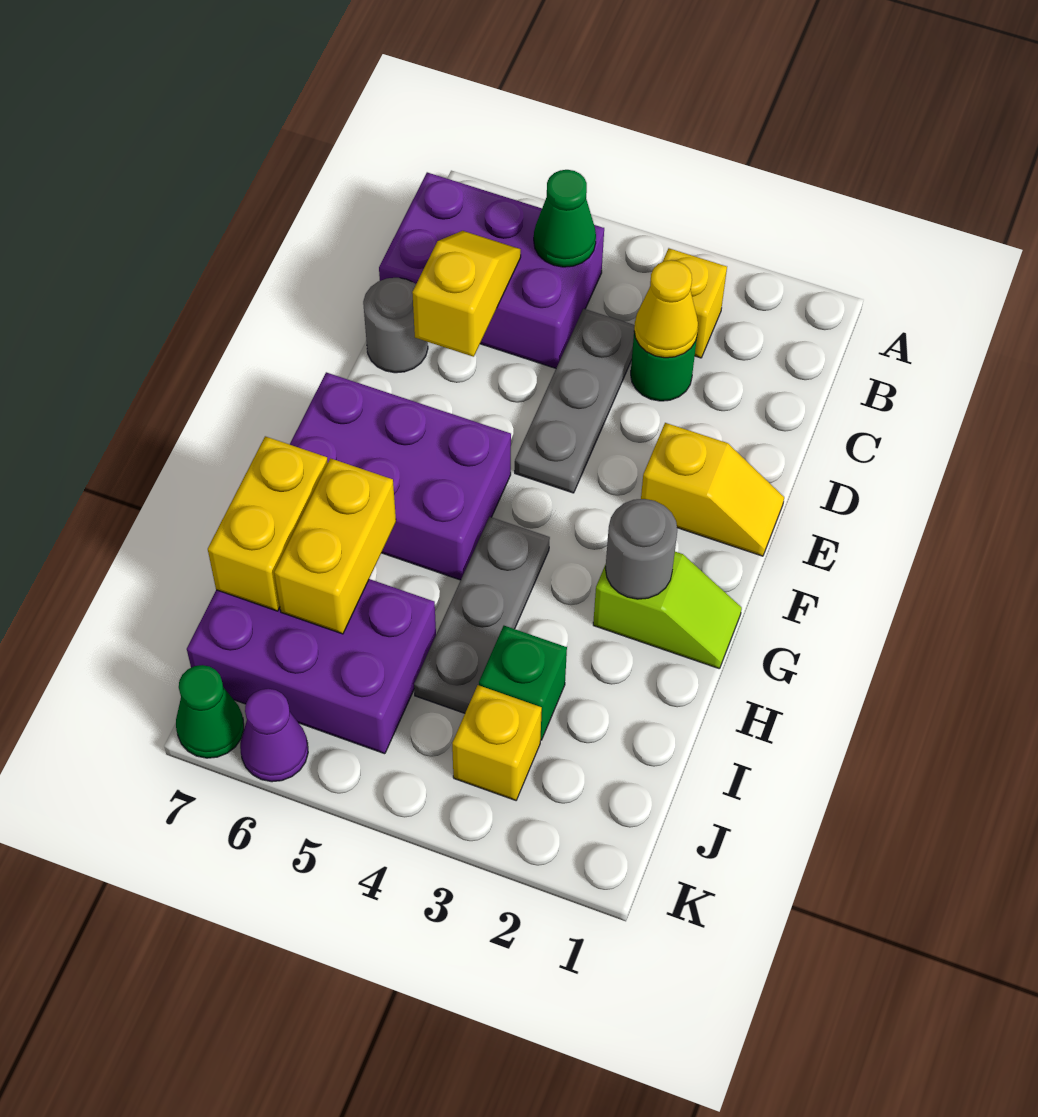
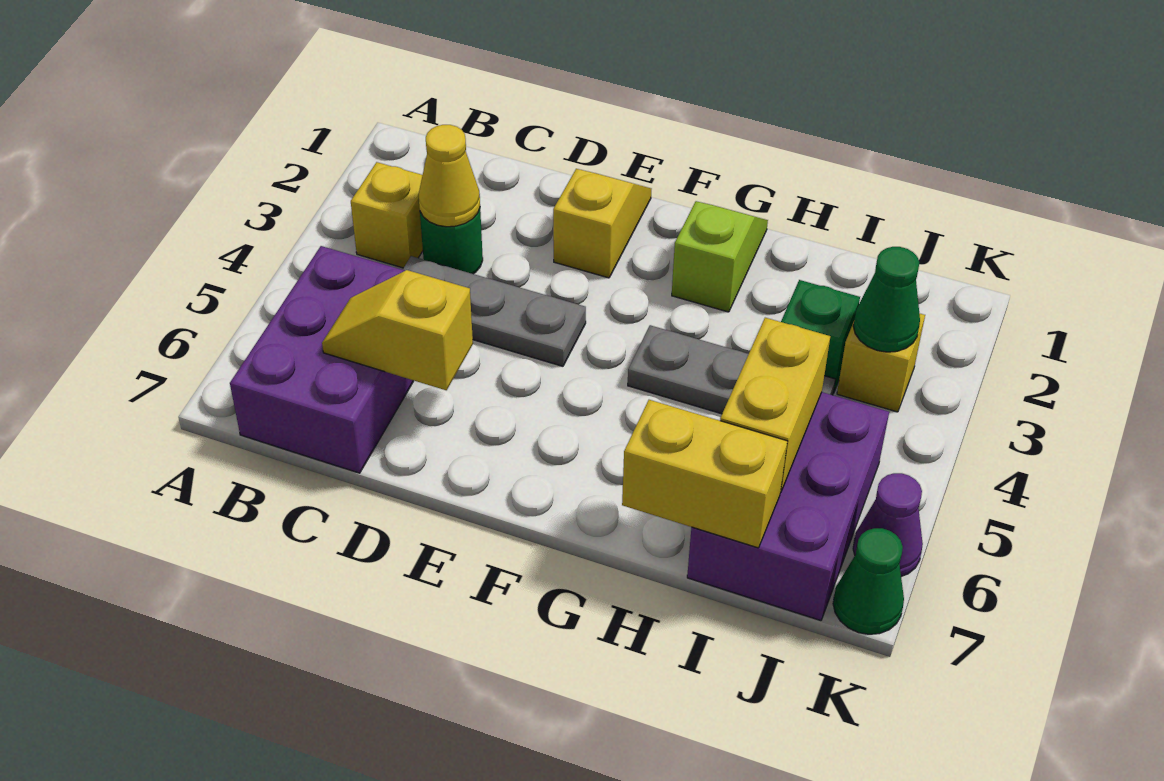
green 1x1 cone [534,170,596,267] -> green 1x1 cone moved to [853,247,920,352]
grey 1x1 round brick [363,278,428,373] -> none
purple 2x3 brick [290,372,511,580] -> none
grey 1x1 round brick [606,499,677,599] -> none
yellow 1x2 brick [274,458,396,634] -> yellow 1x2 brick turned to [720,318,830,493]

